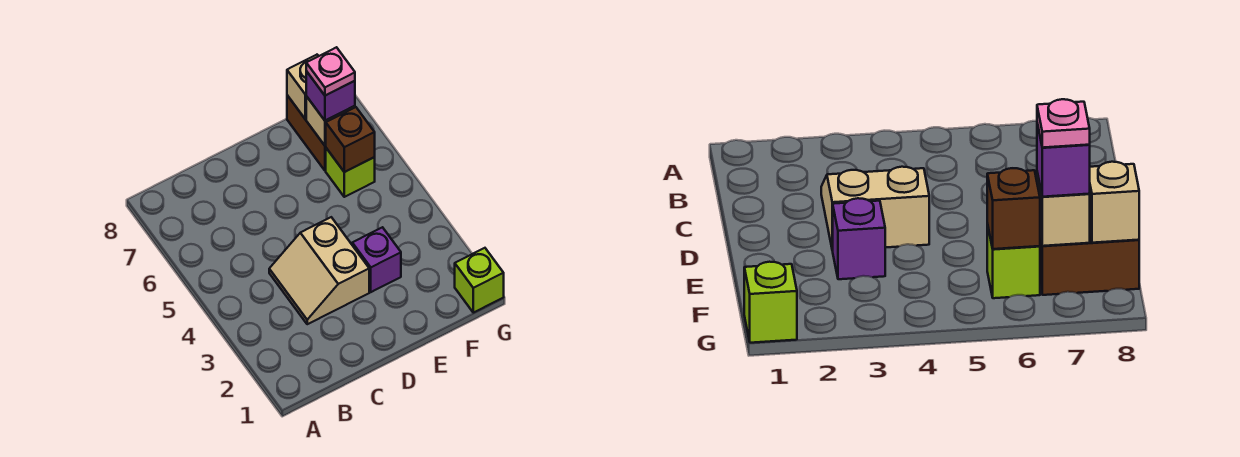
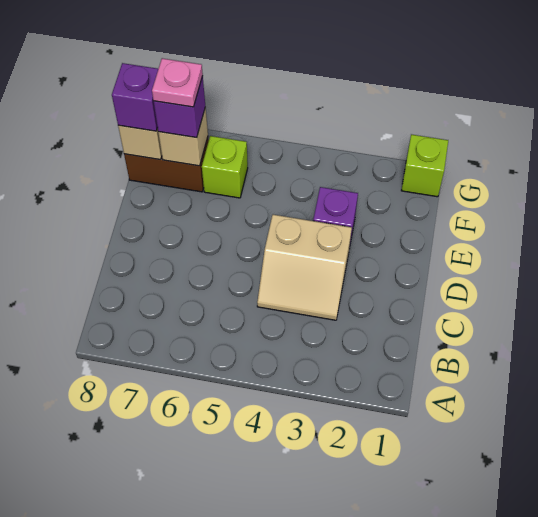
brown 1x1 brick [326,107,375,172] -> none
none -> purple 1x1 brick [112,63,158,131]

